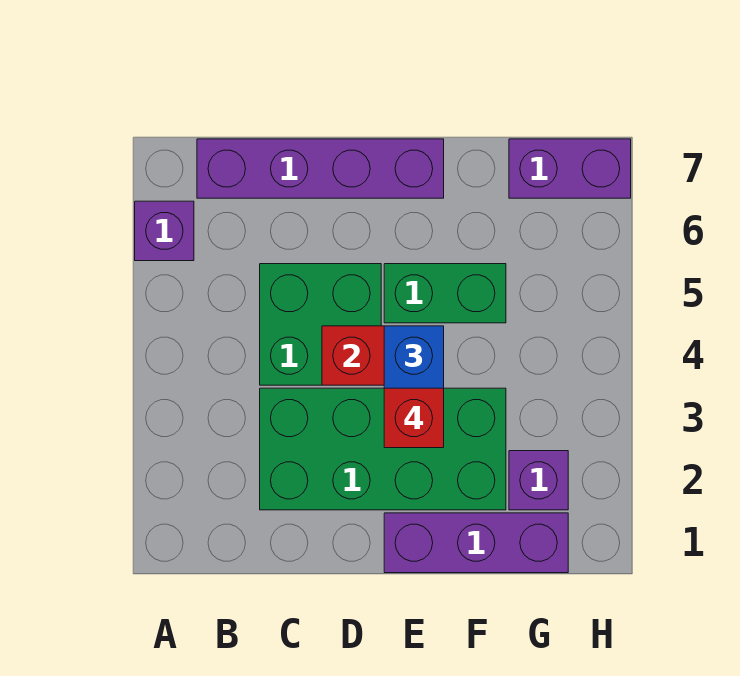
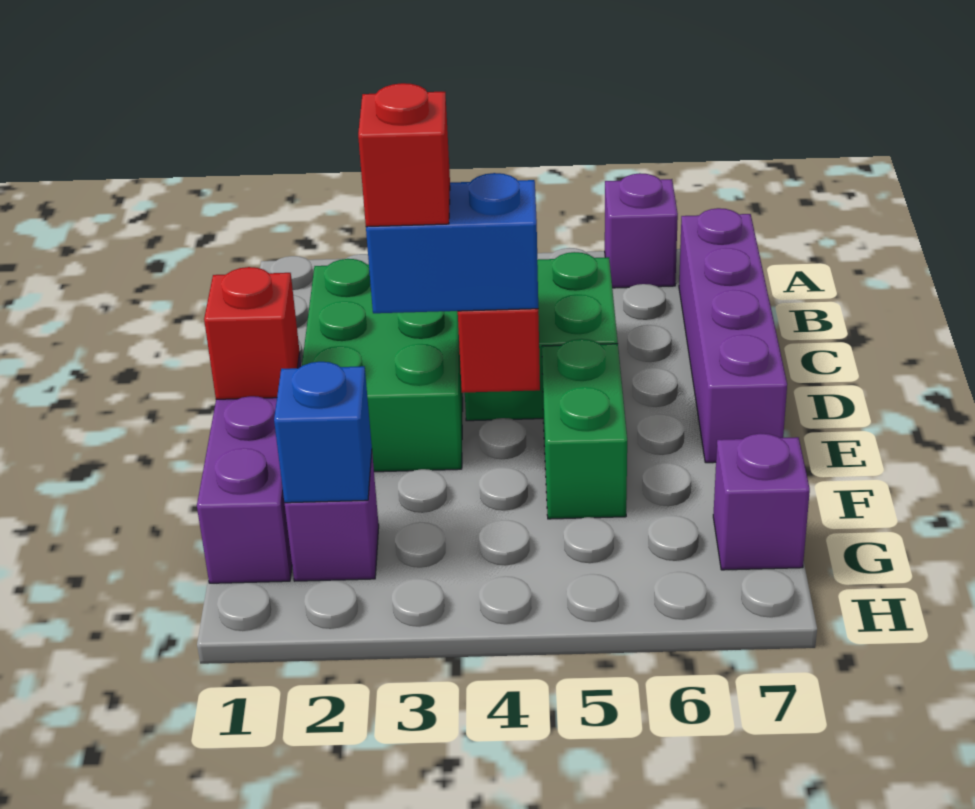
green 2x4 brick [260,388,506,510] -> green 2x3 brick [302,259,463,472]
none -> red 1x1 brick [204,267,300,399]
none -> blue 1x1 brick [274,362,372,503]
purple 1x2 brick [509,139,631,198] -> purple 1x1 brick [713,433,810,570]

